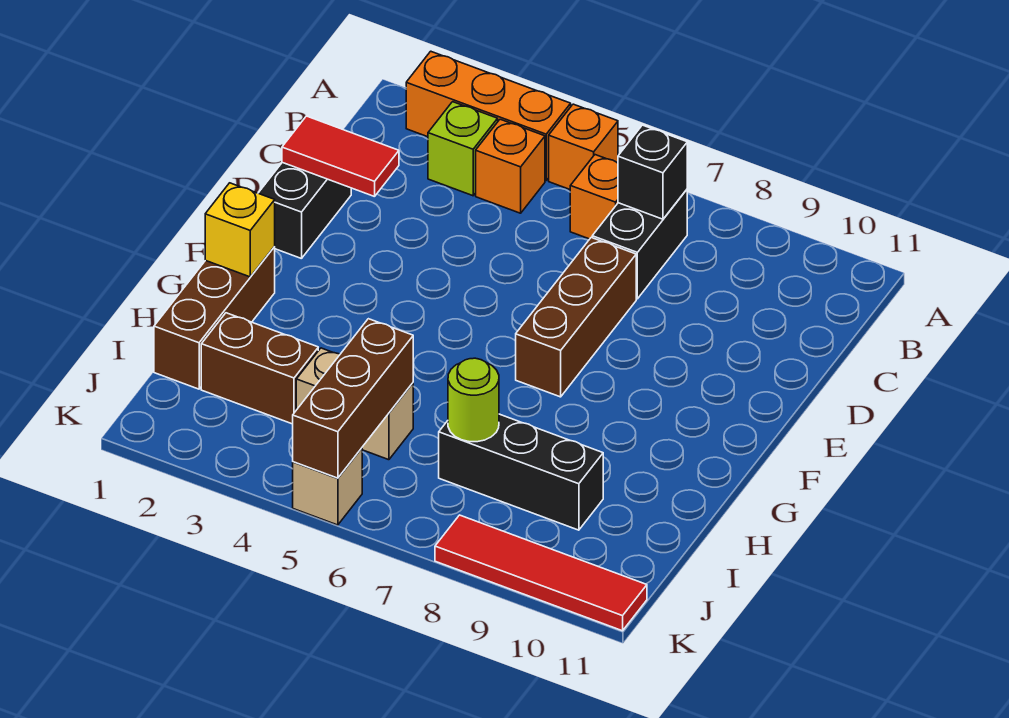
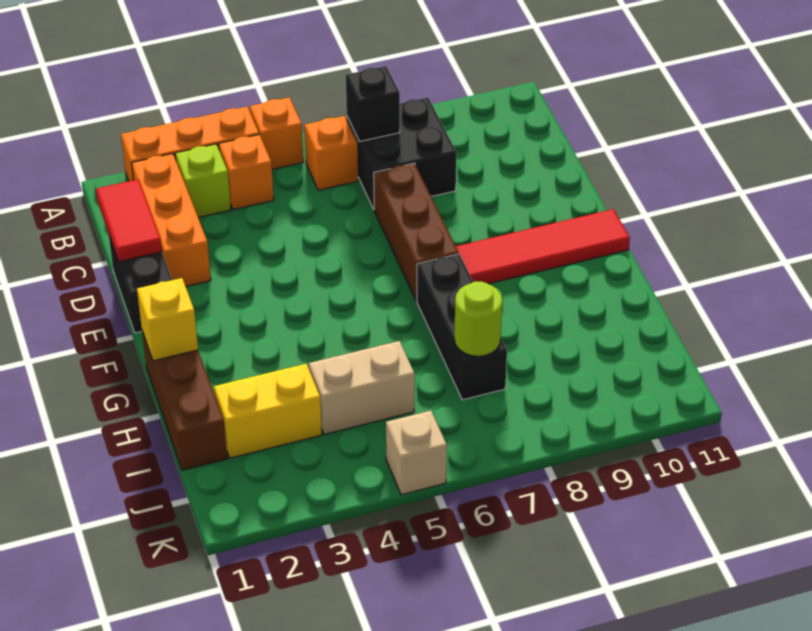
none -> orange 1x3 brick [132,154,211,286]
black 1x2 brick [592,190,687,299] -> black 2x2 brick [347,97,456,209]
red 1x2 tile [282,116,399,197] -> red 1x2 tile turned to [96,179,162,262]
brown 1x2 brick [201,313,318,424] -> yellow 1x2 brick [214,364,322,458]
brown 1x3 brick [293,319,413,478] -> none
black 1x3 brick [439,414,603,530] -> black 1x3 brick turned to [417,254,507,400]
red 1x4 tile [435,515,647,631] -> red 1x4 tile moved to [456,209,630,284]

